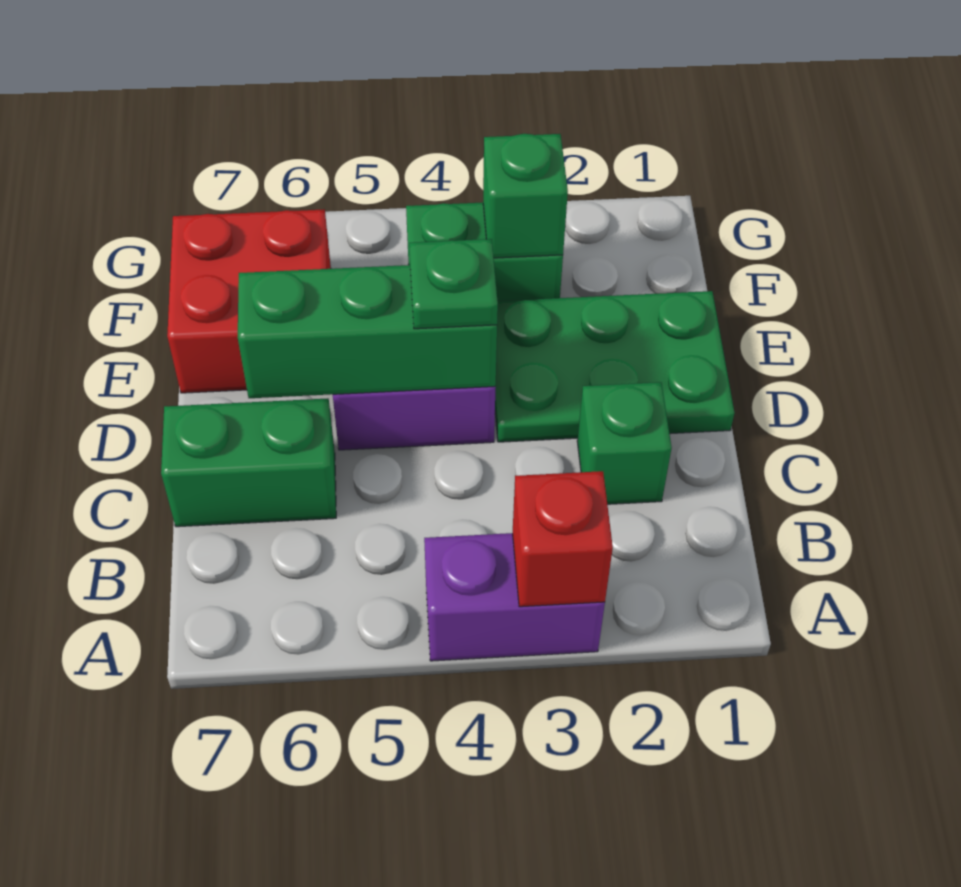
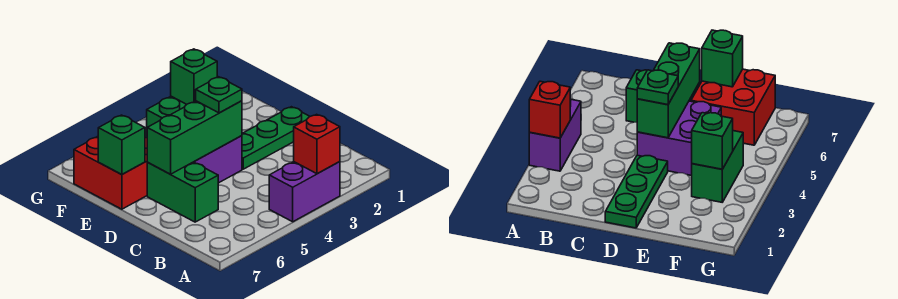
green 1x1 brick [577,382,672,504] -> green 1x1 brick moved to [98,115,145,175]
green 1x2 brick [161,398,336,527] -> green 1x2 brick turned to [147,162,218,222]
green 2x3 plate [495,291,734,442] -> green 1x3 plate [242,107,310,169]

